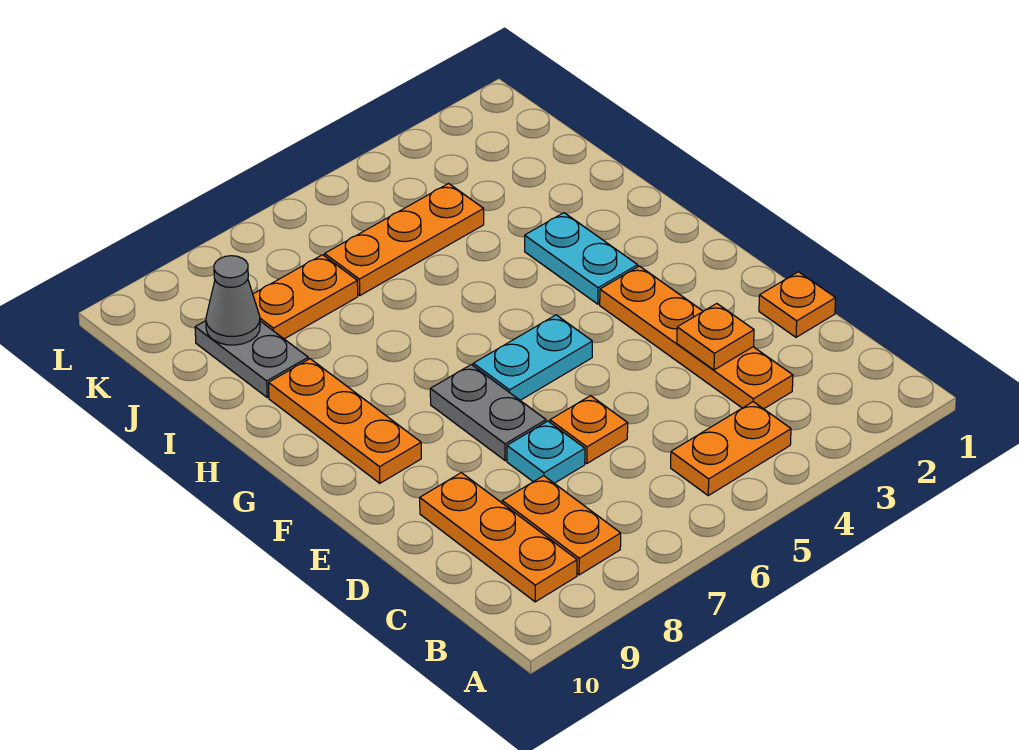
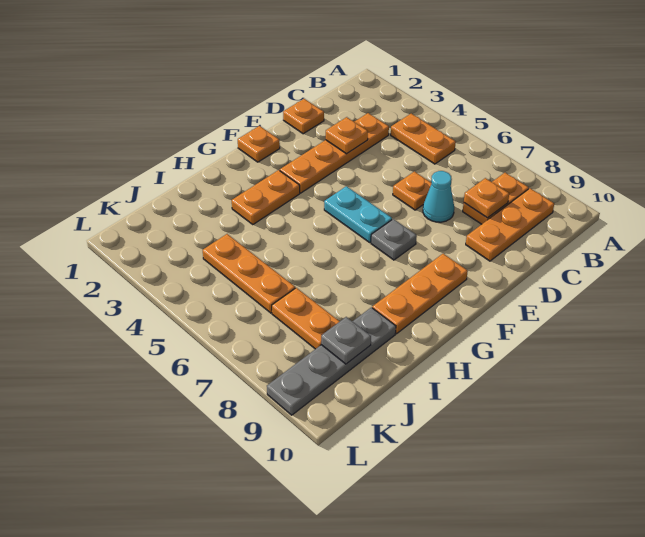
none -> orange 1x1 plate [464,178,509,218]
cyan 1x1 plate [507,421,585,483] -> cyan 1x1 cone [423,171,454,222]
grey 1x2 plate [430,365,546,461] -> grey 1x1 plate [371,219,417,260]
none -> orange 1x1 plate [238,126,280,162]
cyan 1x2 plate [525,213,638,304] -> orange 1x2 plate [232,170,300,225]
grey 1x2 plate [195,321,308,397] -> grey 1x4 plate [267,307,396,415]
grey 1x1 cone [206,256,260,345] -> grey 1x1 plate [321,317,371,364]

